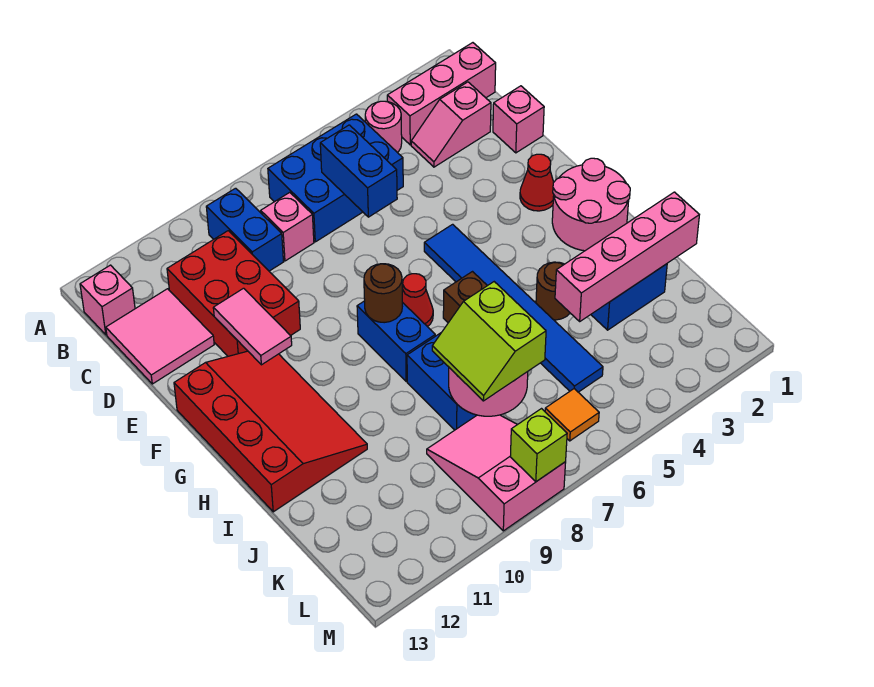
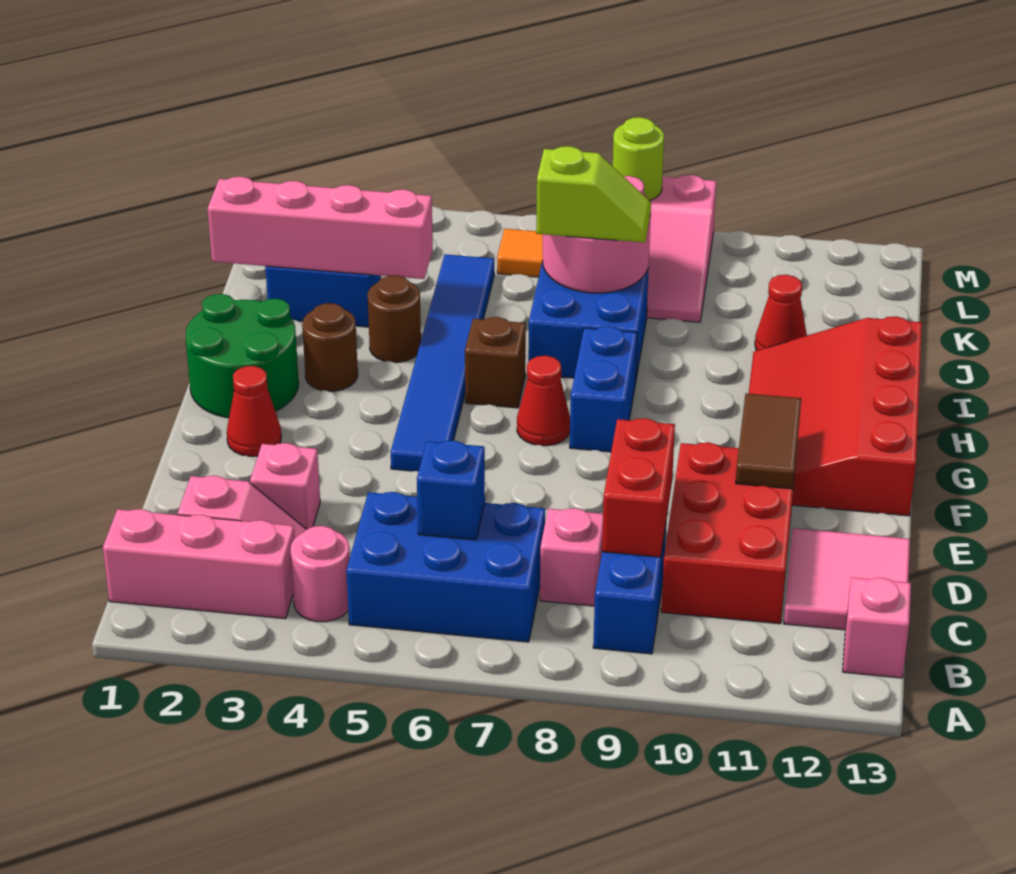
blue 1x2 brick [320,125,397,217] -> blue 1x1 brick [417,440,485,540]
none -> red 1x2 brick [602,418,675,557]
pink 1x1 brick [493,86,544,153] -> pink 1x1 brick moved to [250,443,320,529]
pink 1x2 tile [213,288,292,365] -> brown 1x2 tile [736,393,801,489]
pink 2x2 round brick [552,158,630,251] -> green 2x2 round brick [186,294,299,418]
brown 1x1 round brick [364,264,402,323] -> brown 1x1 round brick moved to [302,303,358,391]
lime 2x2 slope [432,282,546,401] -> lime 1x2 slope [536,146,651,243]
none -> red 1x1 cone [755,275,807,350]
lime 1x1 brick [510,409,567,482] -> lime 1x1 round brick [613,117,664,201]

